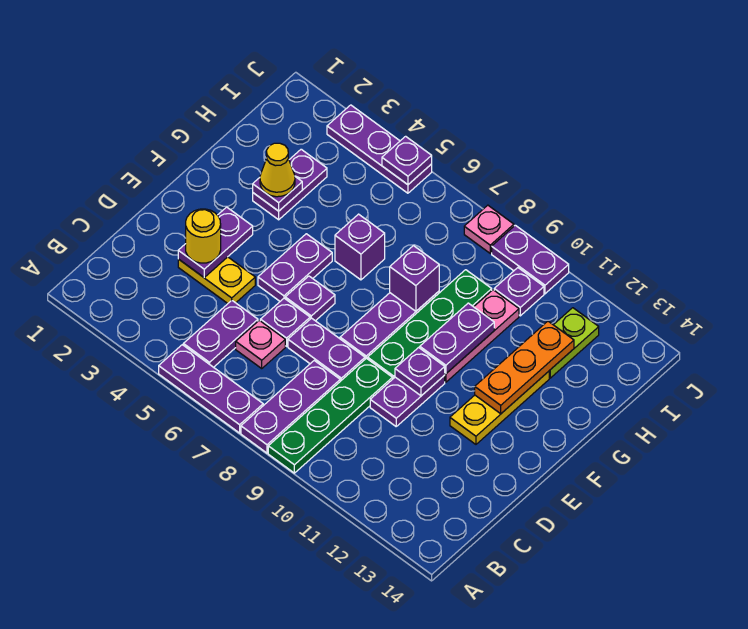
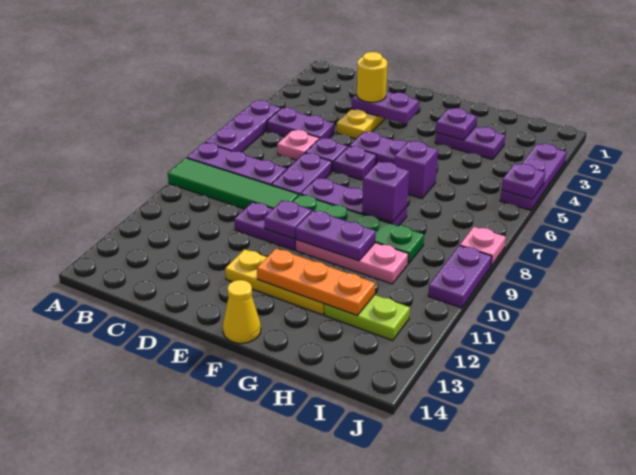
green 1x4 plate [268,358,393,473] -> green 1x4 tile [168,158,299,209]
yellow 1x1 cone [260,143,295,197] -> yellow 1x1 cone moved to [223,280,261,343]
purple 1x1 plate [494,268,544,316] -> none

